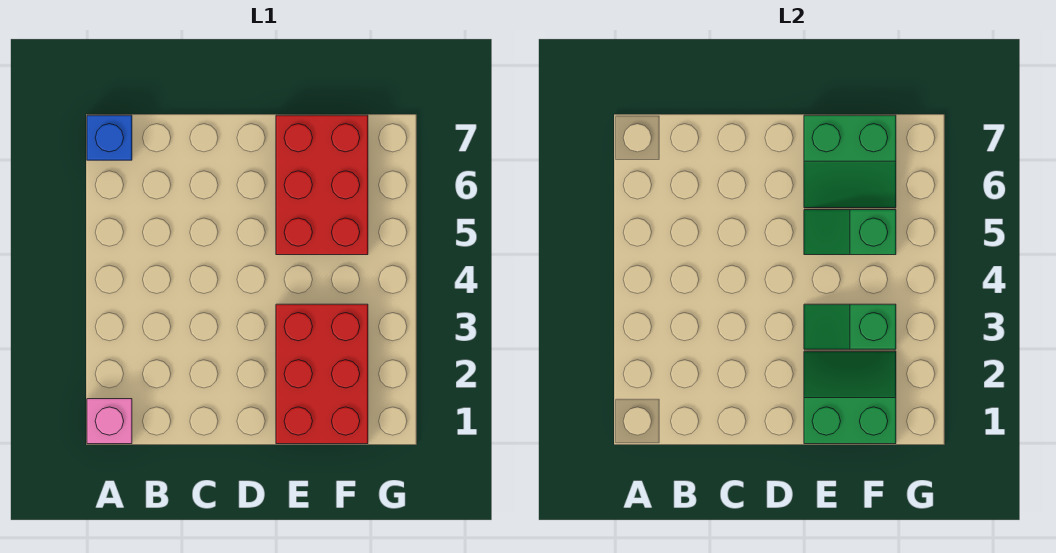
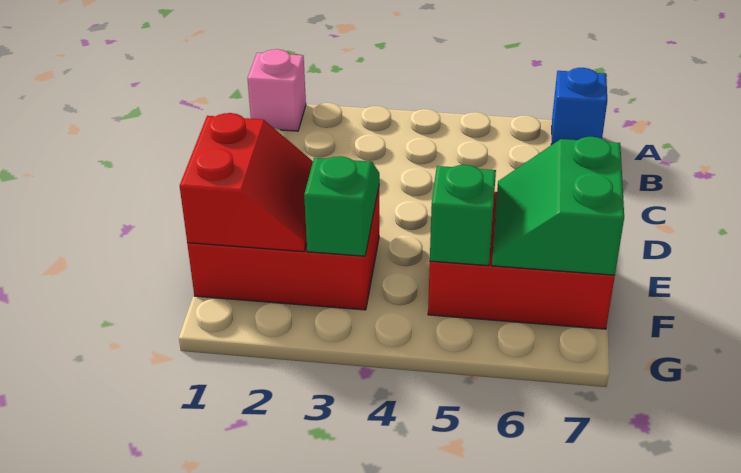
green 2x2 slope [804,351,896,444] -> red 2x2 slope [180,113,313,252]

